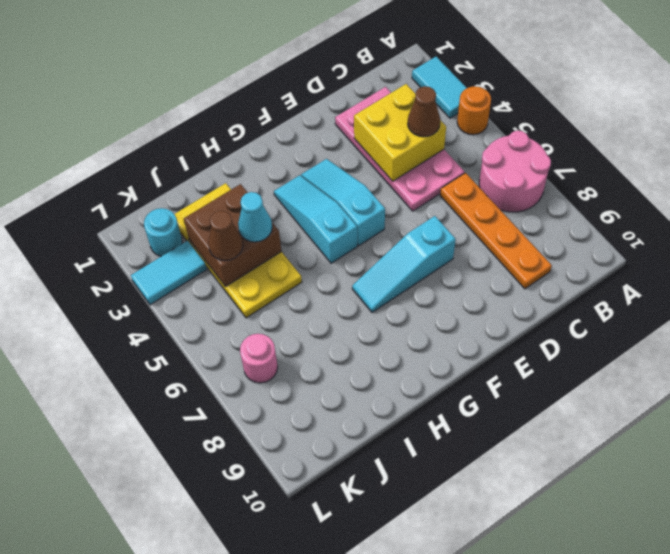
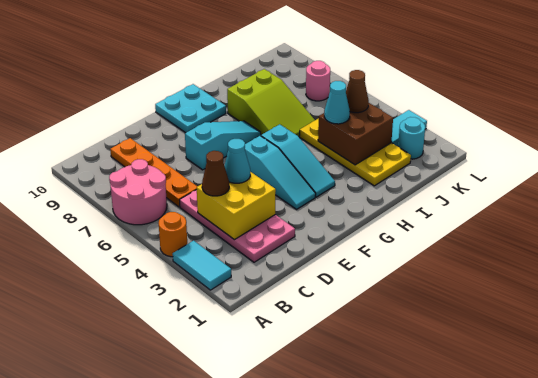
none -> cyan 1x1 cone [224,139,250,183]
none -> cyan 2x2 plate [155,84,226,133]
none -> lime 2x3 slope [227,69,315,137]

